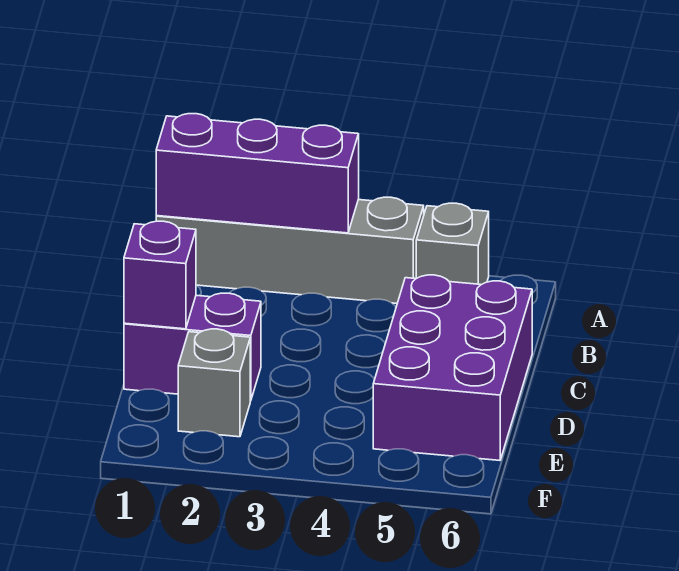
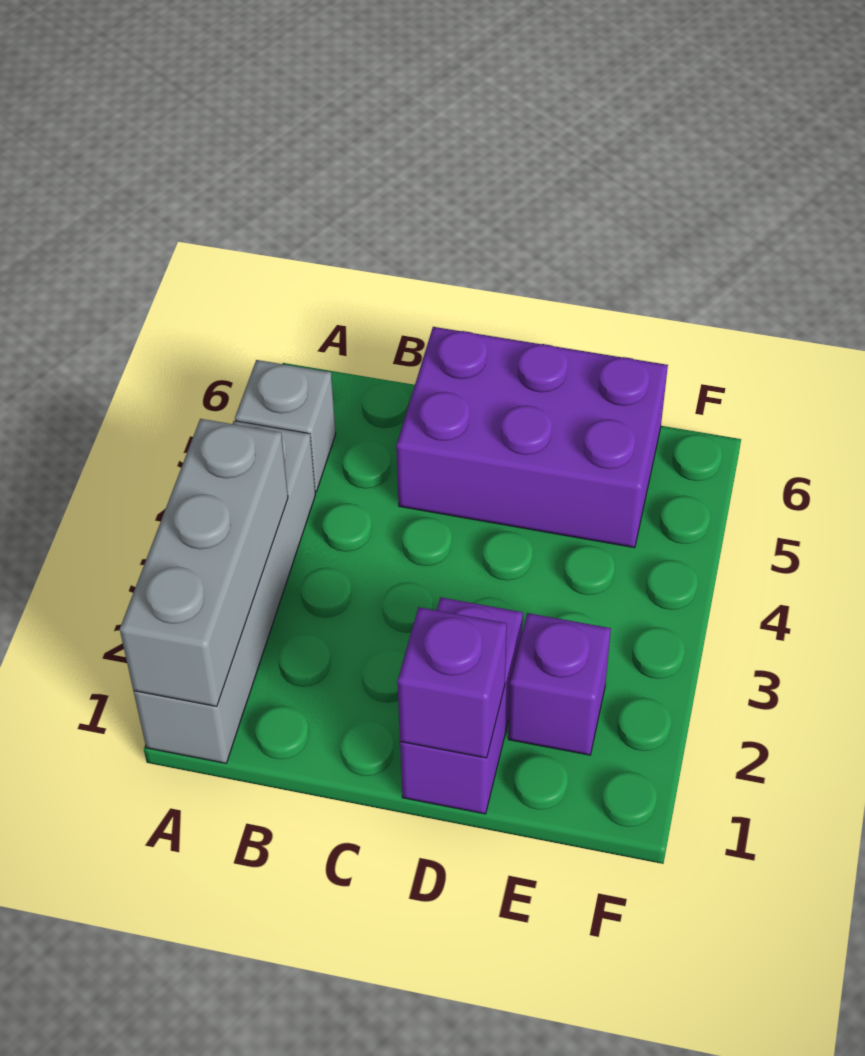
purple 1x3 brick [156,114,359,233] -> grey 1x3 brick [120,419,288,706]
grey 1x1 brick [178,329,250,437] -> purple 1x1 brick [508,613,611,755]

